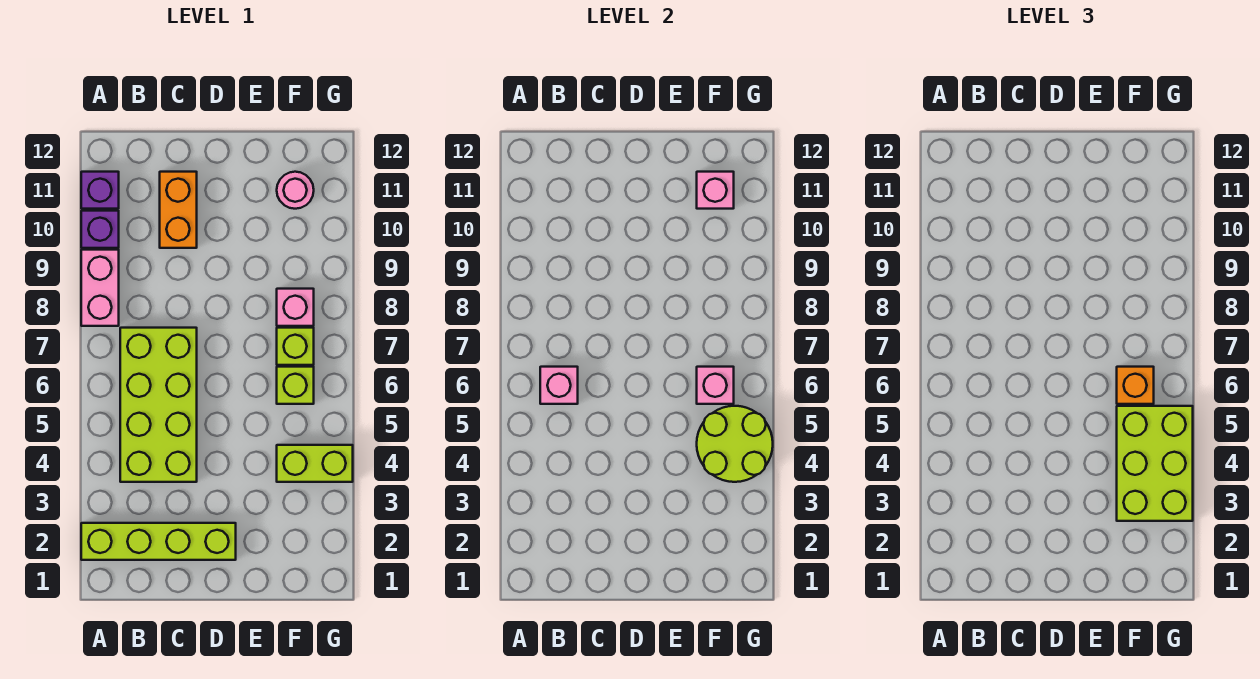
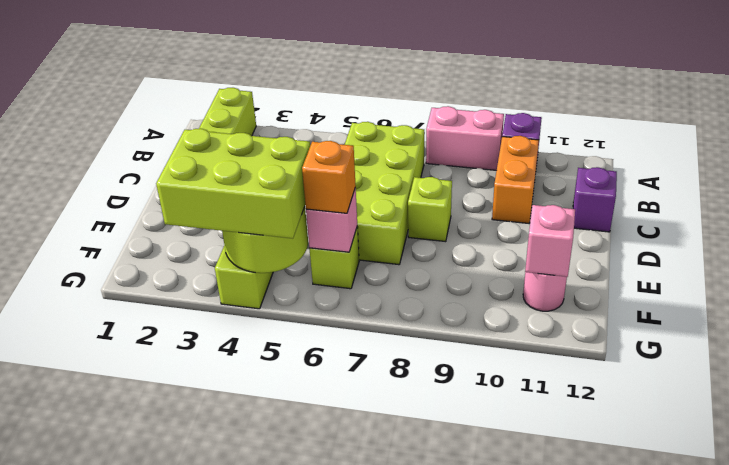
purple 1x1 brick [81,172,119,209] -> purple 1x1 brick moved to [573,167,617,232]
lime 2x4 brick [120,328,197,482] -> lime 2x4 brick turned to [345,122,424,265]
pink 1x1 brick [540,367,578,404] -> none
orange 1x2 brick [160,172,197,248] -> orange 1x2 brick turned to [492,136,539,223]
lime 1x1 brick [277,328,314,365] -> lime 1x1 brick moved to [408,177,452,242]
pink 1x1 brick [277,289,314,326] -> none

